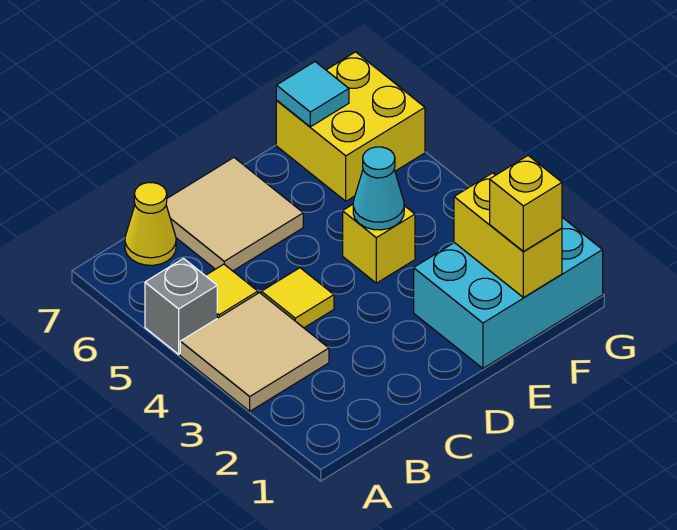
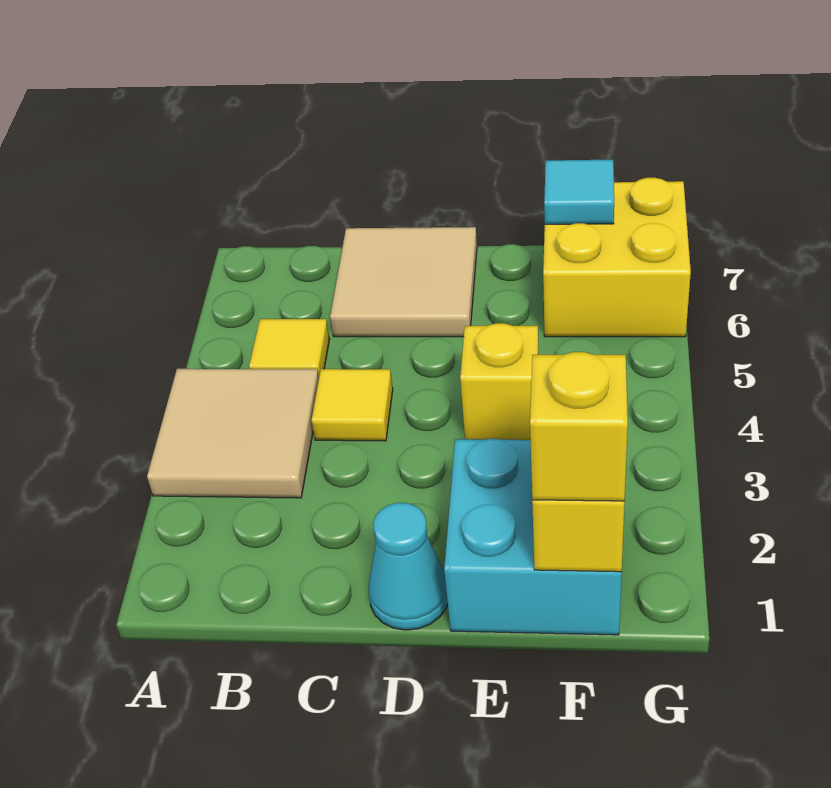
grey 1x1 brick [145,258,217,354] -> none
yellow 1x1 cone [125,183,176,265] -> none
cyan 2x3 brick [414,217,603,368] -> cyan 2x2 brick [444,439,622,635]
cyan 1x1 cone [353,147,404,230] -> cyan 1x1 cone moved to [368,503,448,630]

